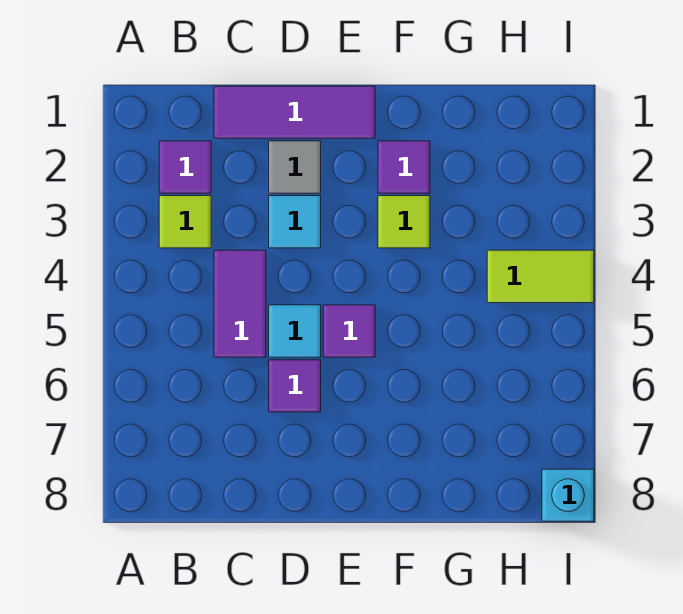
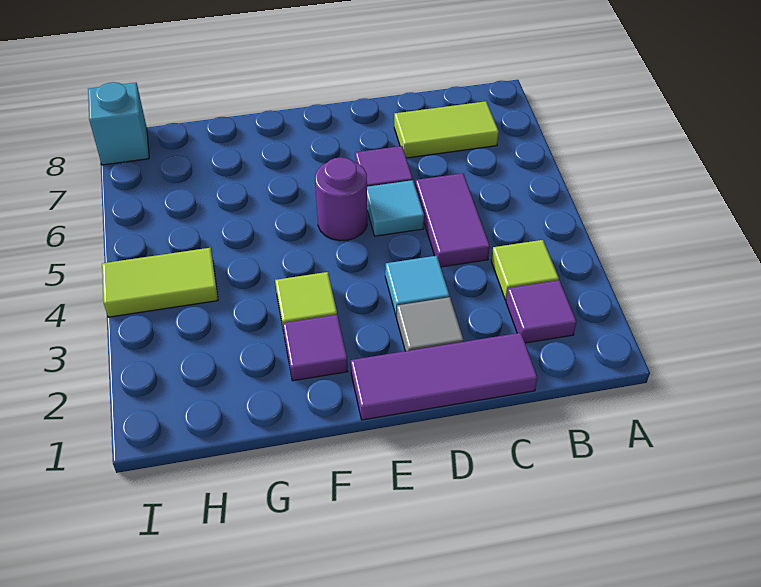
none -> lime 1x2 tile [394,101,499,158]
purple 1x1 tile [323,305,375,357] -> purple 1x1 round brick [315,157,367,241]

